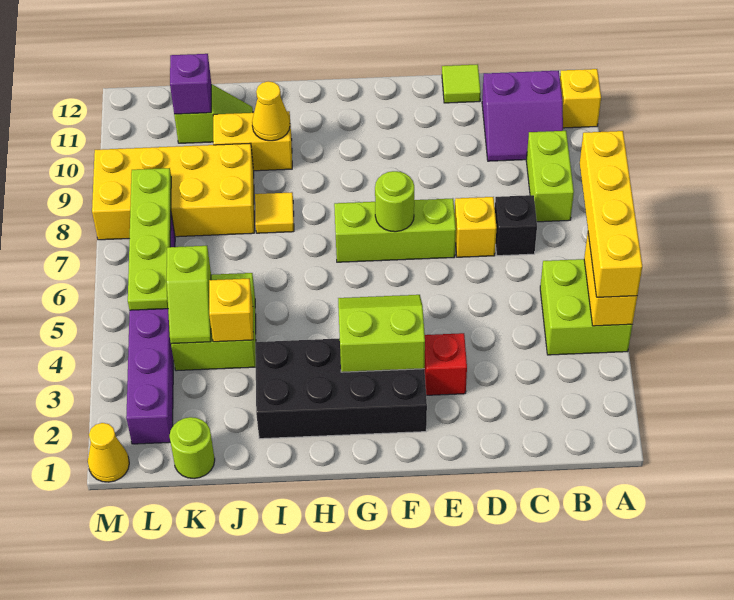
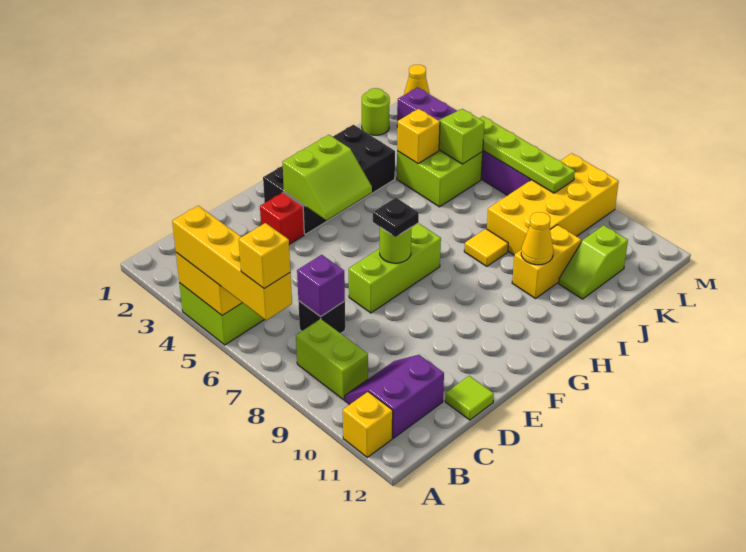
yellow 1x1 brick [455,197,497,257] -> yellow 1x1 brick moved to [239,223,290,289]
none -> black 1x1 plate [373,198,419,237]
purple 1x1 brick [170,54,211,114] -> purple 1x1 brick moved to [297,255,345,317]

